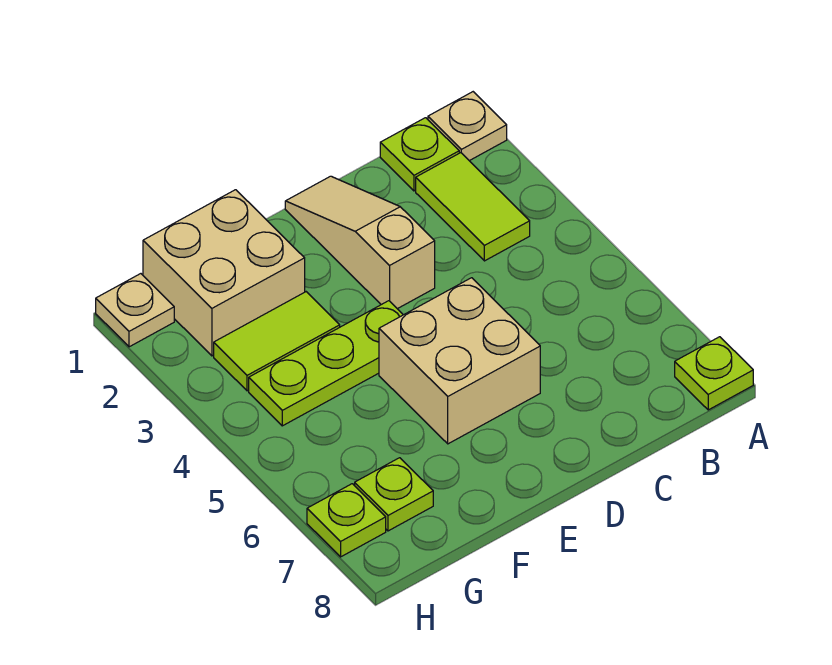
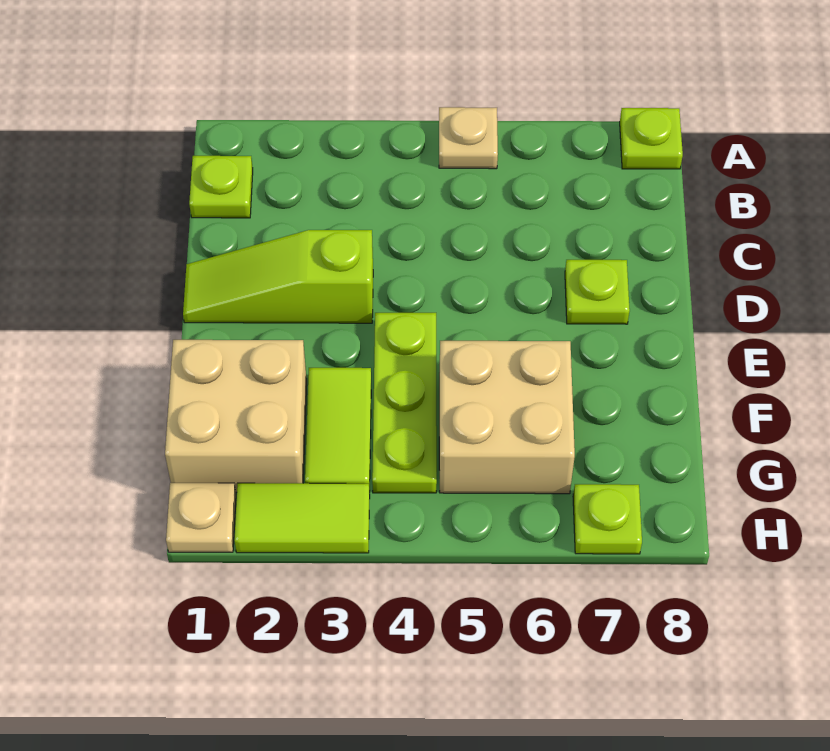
tan 1x1 plate [428,92,507,161] -> tan 1x1 plate moved to [439,107,498,169]
lime 1x2 tile [416,153,530,261] -> lime 1x2 tile moved to [234,483,370,553]
tan 1x3 slope [285,176,435,309] -> lime 1x3 slope [183,230,373,323]
tan 2x2 brick [379,278,540,444] -> tan 2x2 brick moved to [439,341,575,494]
lime 1x1 plate [355,458,433,531] -> lime 1x1 plate moved to [565,260,630,324]

